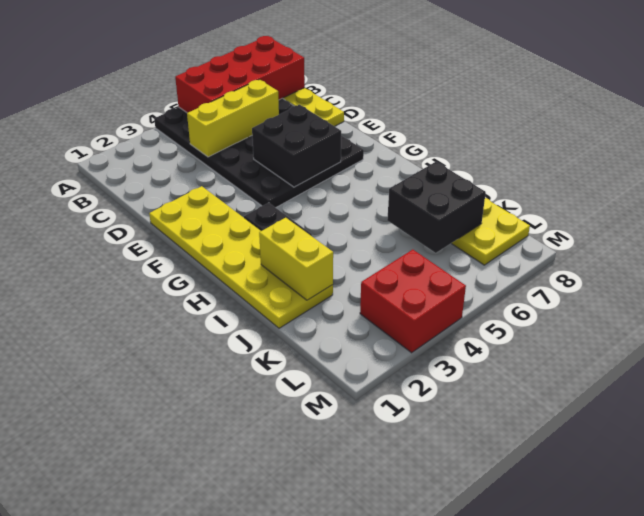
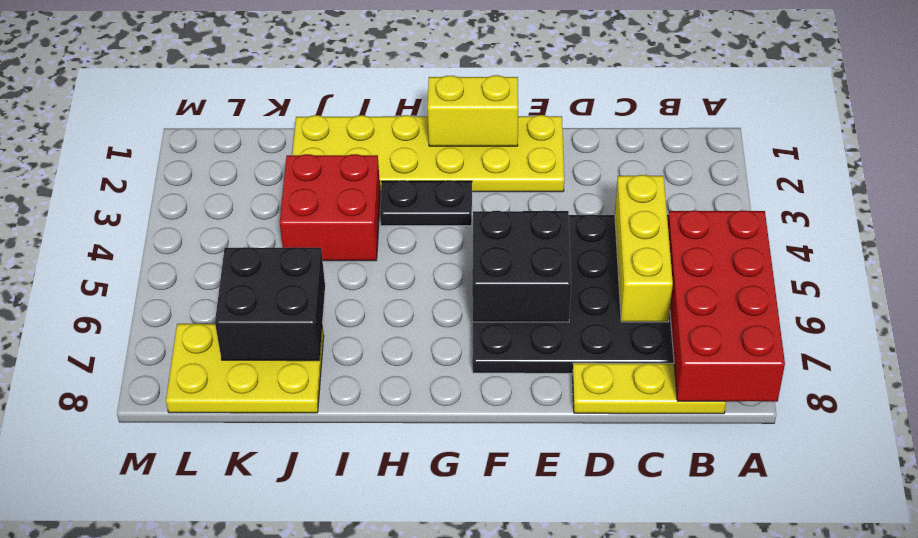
yellow 1x2 brick [259,218,333,300] -> yellow 1x2 brick moved to [428,75,518,146]
red 2x2 brick [360,250,466,353] -> red 2x2 brick moved to [280,154,380,261]

